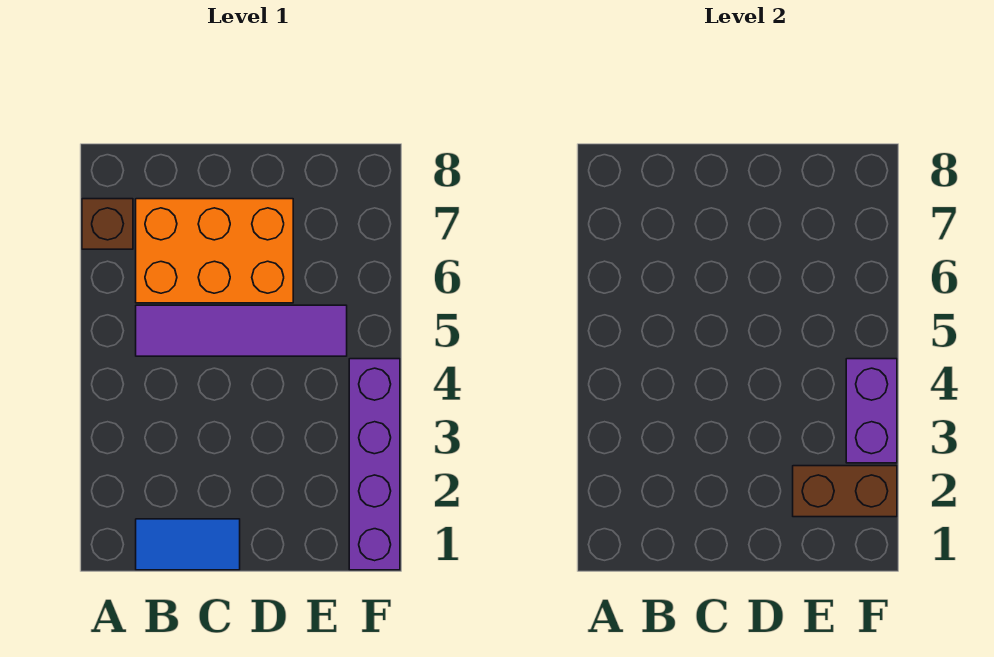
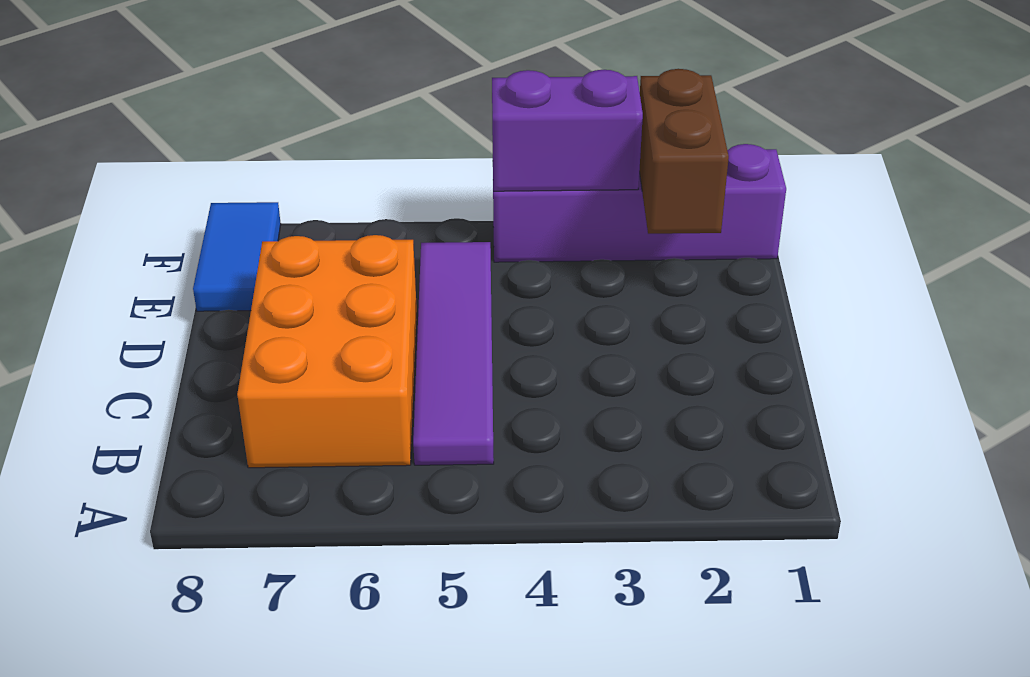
brown 1x1 brick [82,199,133,249] -> none
blue 1x2 tile [136,519,240,570] -> blue 1x2 tile moved to [193,202,281,311]

